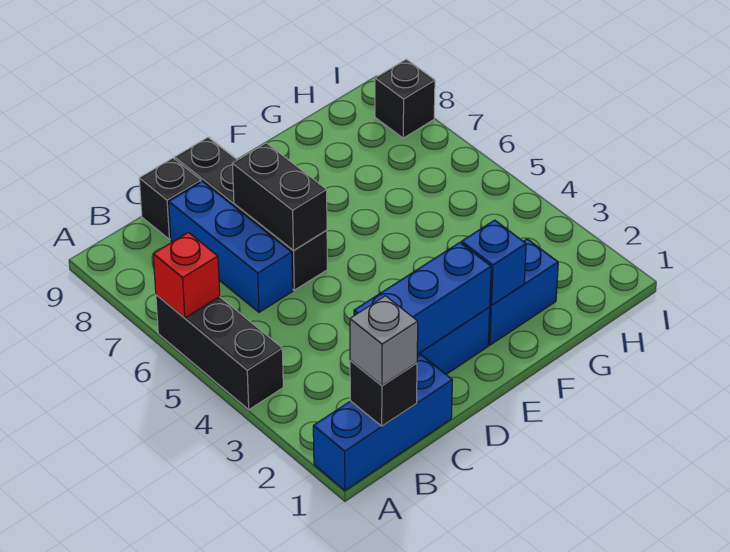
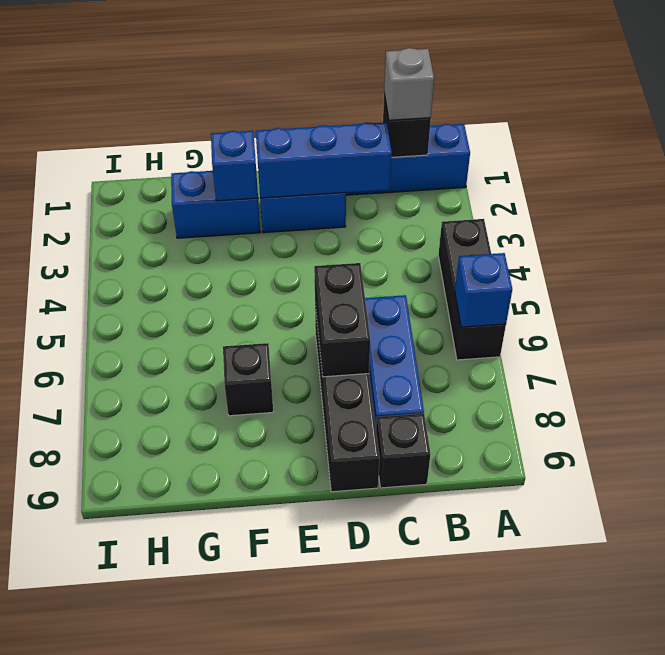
red 1x1 brick [153,233,220,318] -> blue 1x1 brick [455,253,512,327]
black 1x1 brick [375,59,435,138] -> black 1x1 brick moved to [223,343,273,416]

